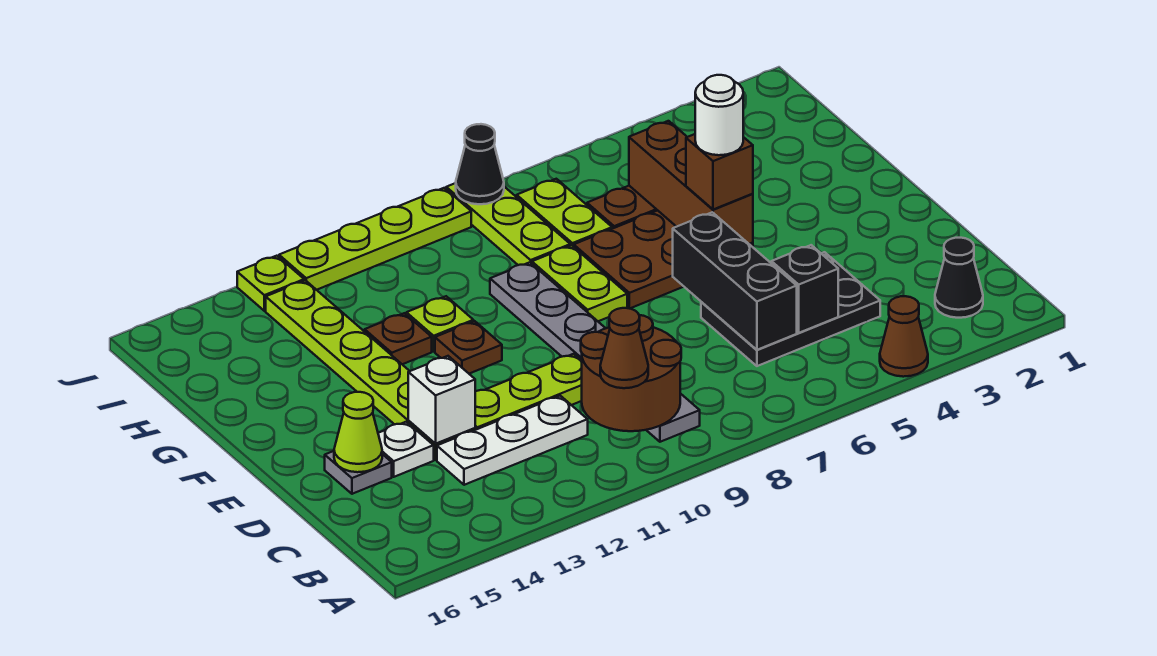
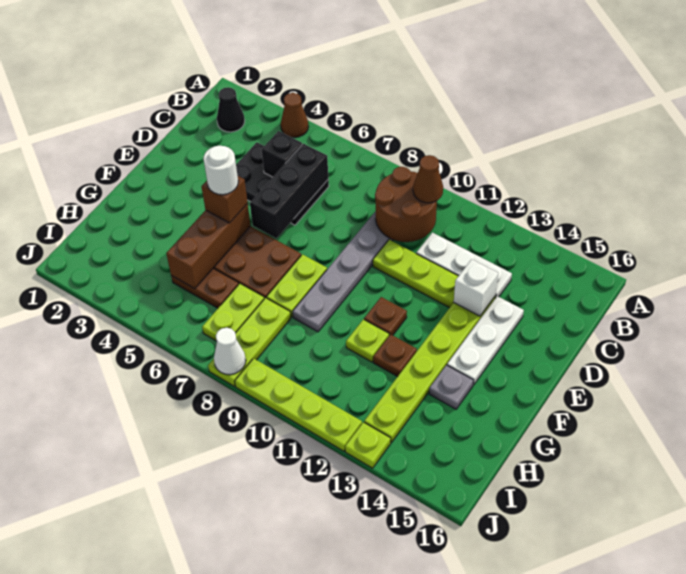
white 1x1 plate [378,422,434,477] -> white 1x3 plate [447,296,524,385]
grey 1x1 plate [325,451,392,494] -> grey 1x1 plate moved to [429,365,473,409]
lime 1x1 cone [334,392,382,472] -> none
black 1x1 cone [456,124,504,204] -> white 1x1 cone [214,328,246,375]

